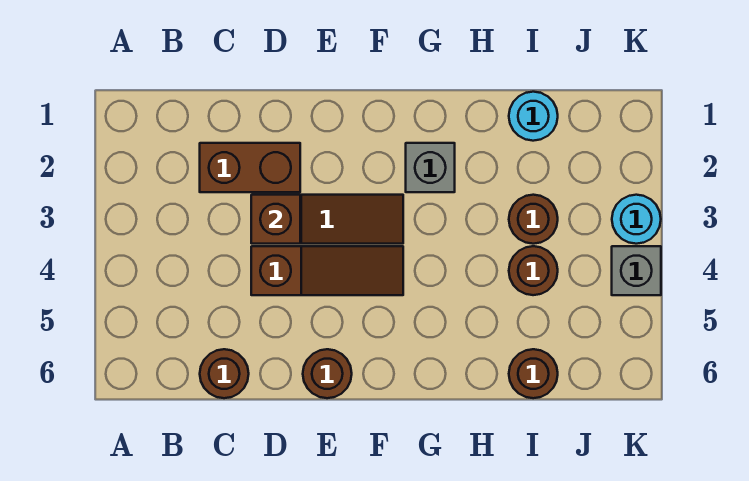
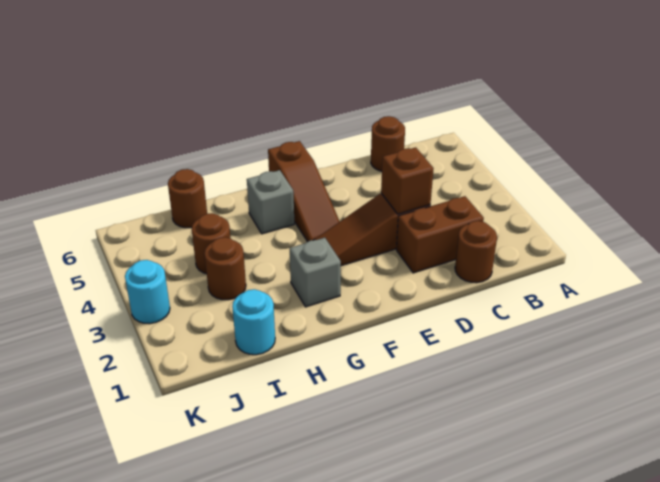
brown 1x3 slope [251,246,403,295] -> brown 1x3 slope turned to [268,141,340,242]
brown 1x1 round brick [303,349,352,398] -> brown 1x1 round brick moved to [455,221,497,283]
grey 1x1 brick [612,246,661,295] -> grey 1x1 brick moved to [247,170,294,234]

